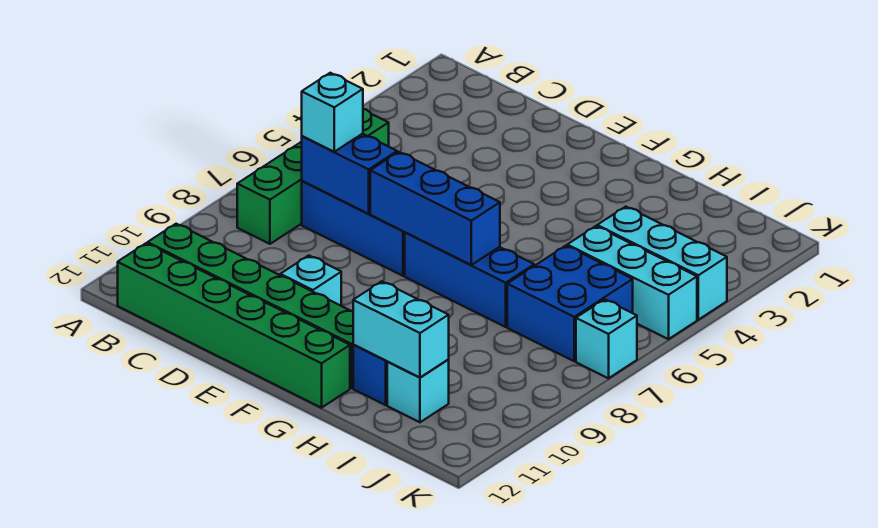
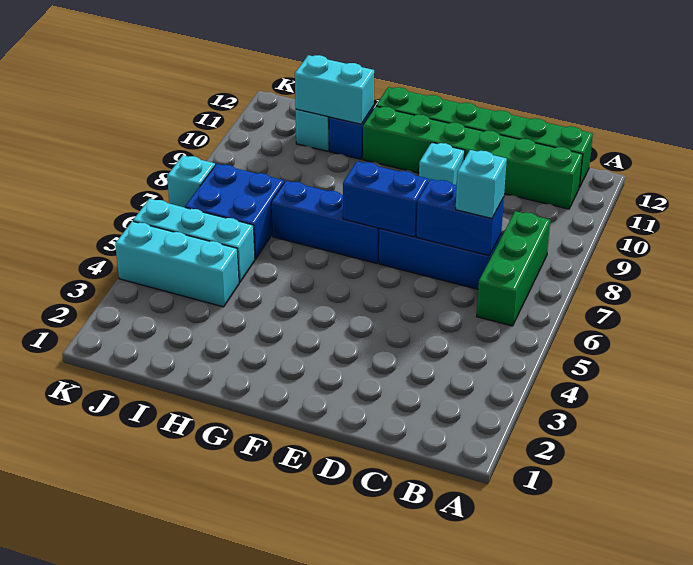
green 1x4 brick [237,109,389,244] -> green 1x3 brick [477,211,550,326]
blue 1x3 brick [370,152,500,265] -> blue 1x2 brick [343,161,428,237]

